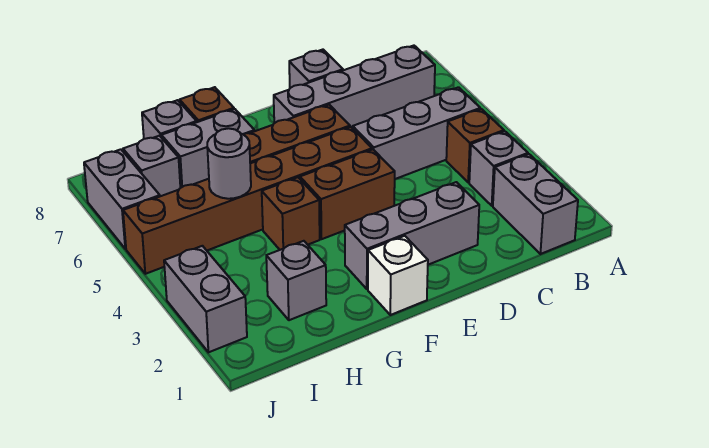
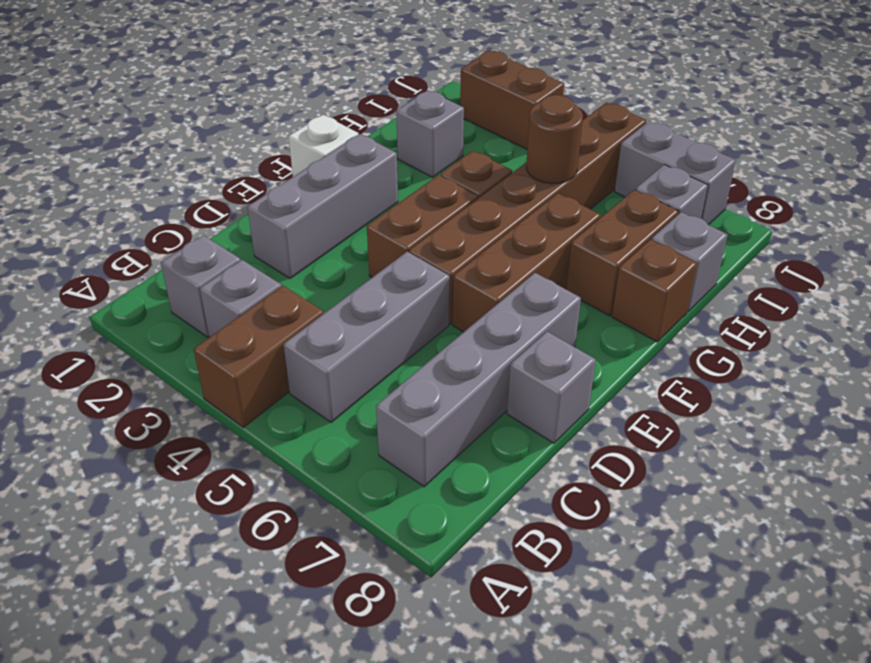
grey 1x2 brick [493,154,578,254] -> grey 1x1 brick [161,235,240,337]
brown 1x1 brick [446,109,504,183] -> brown 1x2 brick [194,286,324,427]
grey 1x2 brick [161,109,254,188] -> brown 1x2 brick [566,190,679,316]
grey 1x1 round brick [207,128,251,199] -> brown 1x1 round brick [526,95,583,184]
grey 1x2 brick [164,246,247,352] -> brown 1x2 brick [460,50,564,149]

